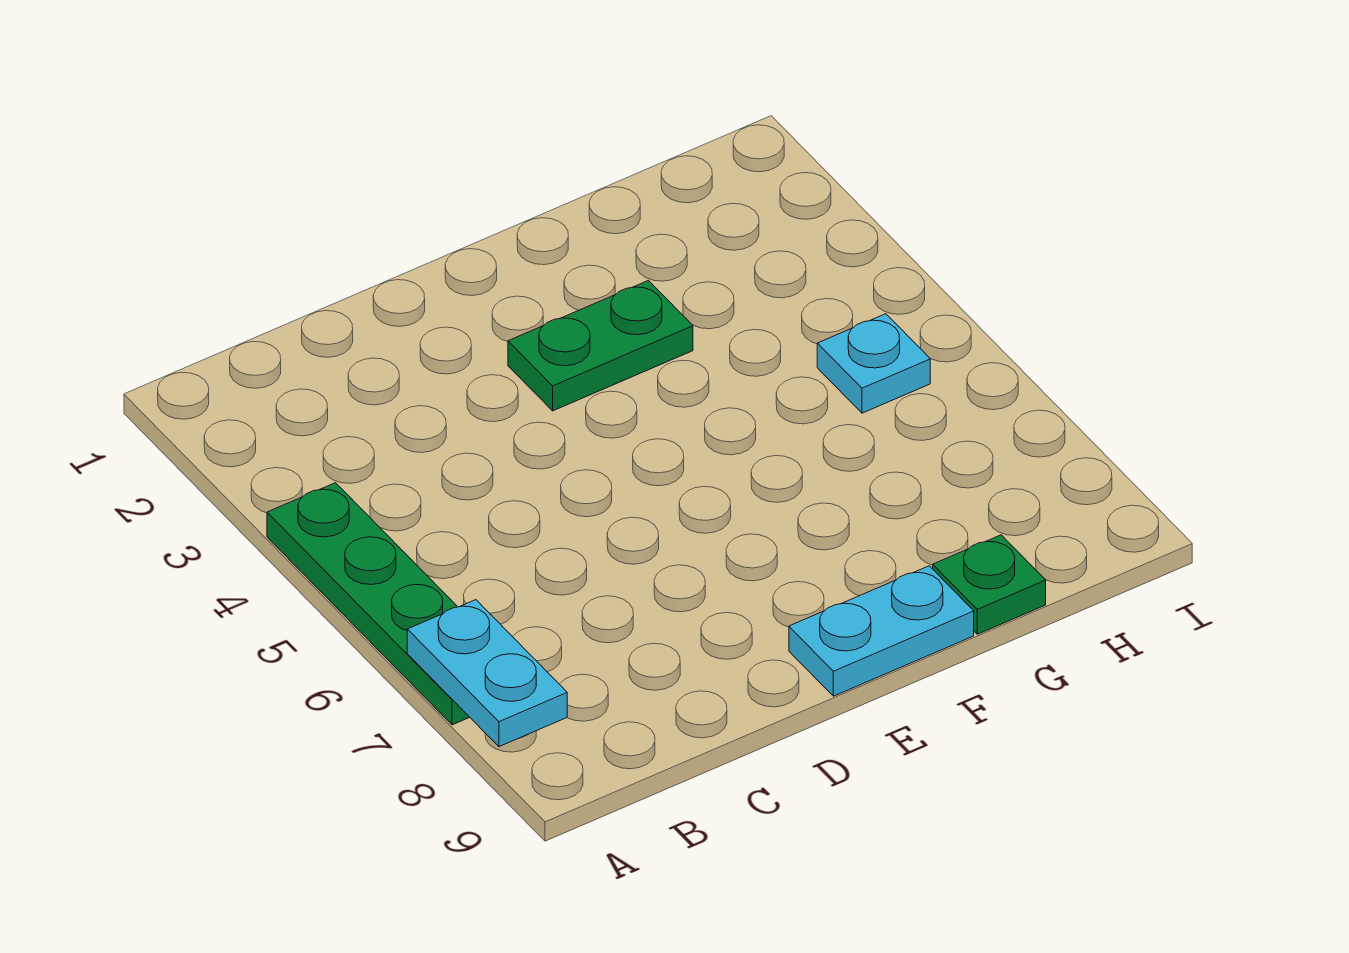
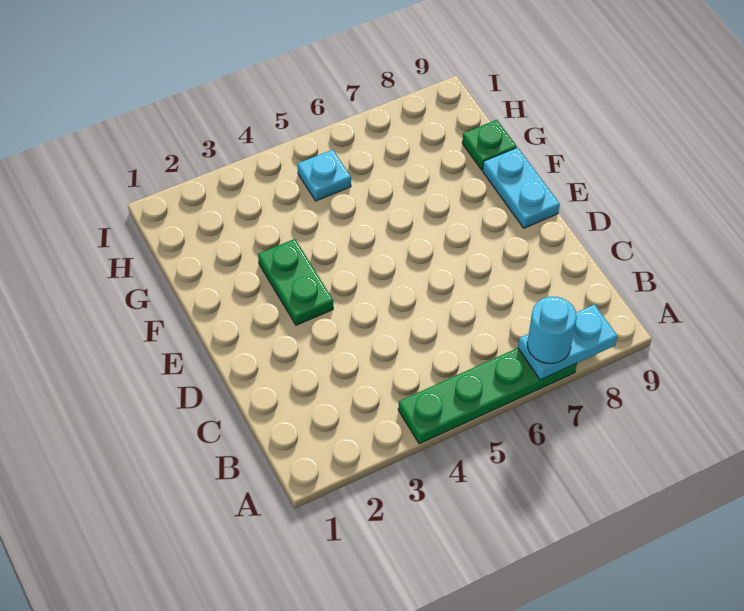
none -> cyan 1x1 round brick [527,297,577,363]

